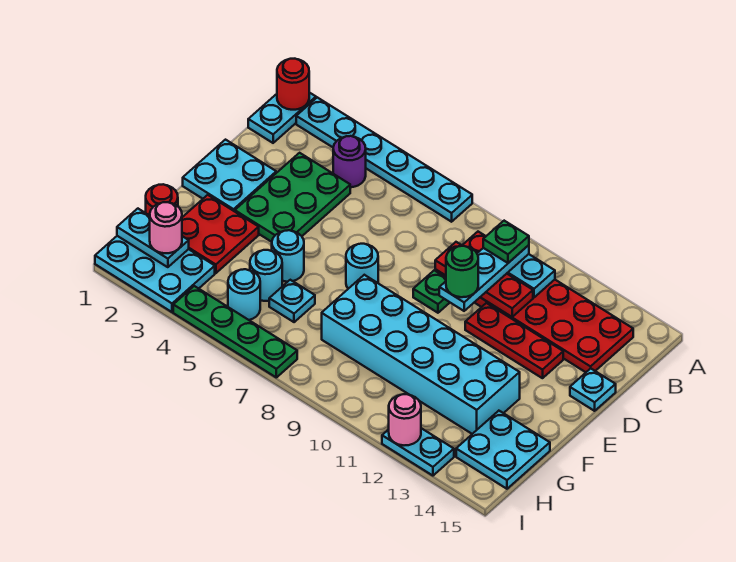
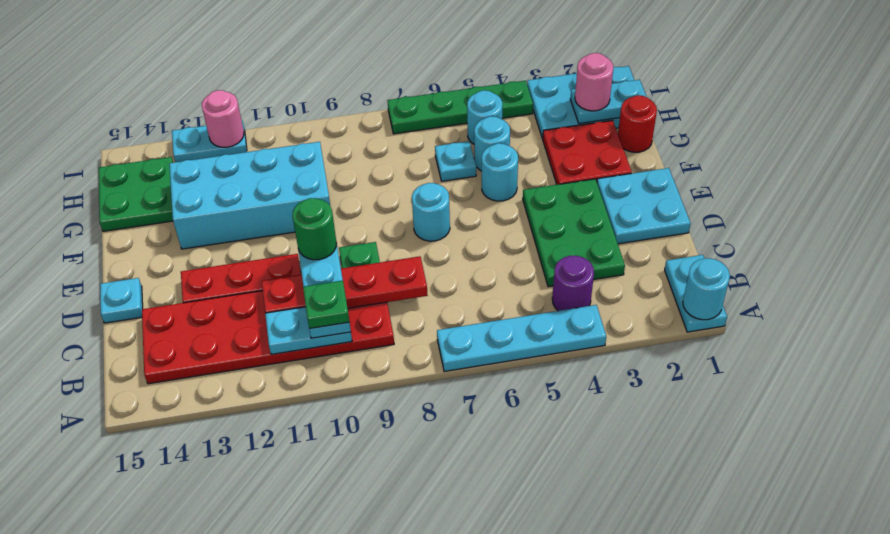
red 1x1 round brick [277,59,309,110] -> cyan 1x1 round brick [683,258,730,320]
cyan 1x6 plate [296,97,472,222] -> cyan 1x4 plate [437,305,606,372]
red 1x3 plate [435,242,533,317] -> red 1x4 plate [262,256,428,313]
cyan 2x6 brick [322,275,520,434] -> cyan 2x4 brick [169,142,330,249]
cyan 2x2 plate [456,411,550,489] -> green 2x2 plate [99,157,173,231]

